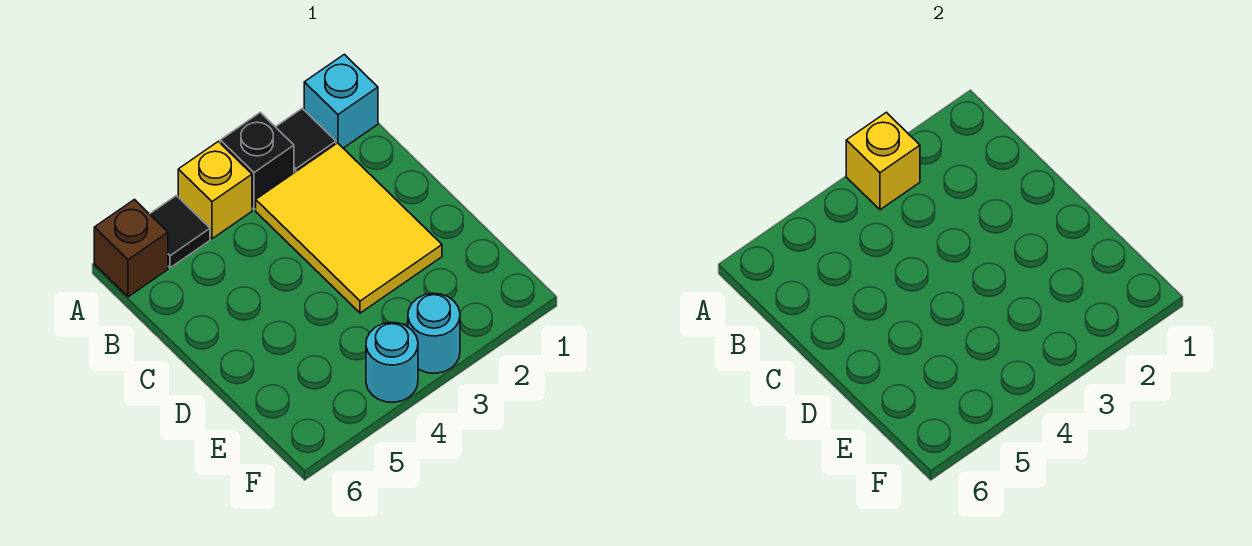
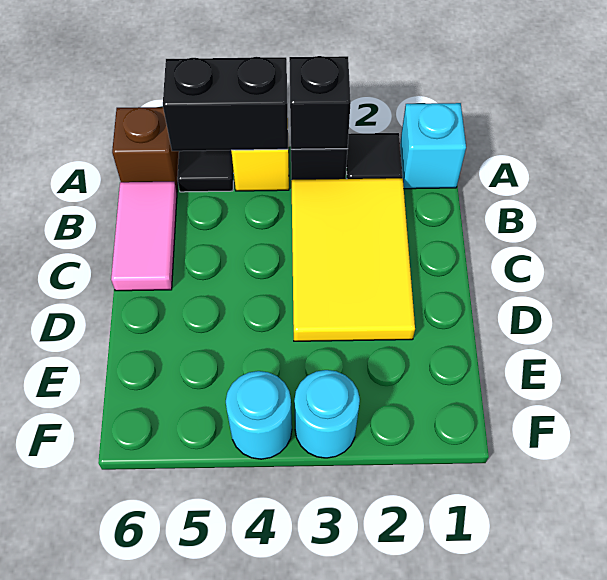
yellow 1x1 brick [846,112,920,210] -> black 1x1 brick [289,56,351,149]
none -> black 1x2 brick [163,57,288,151]
none -> pink 1x2 tile [111,182,177,291]

